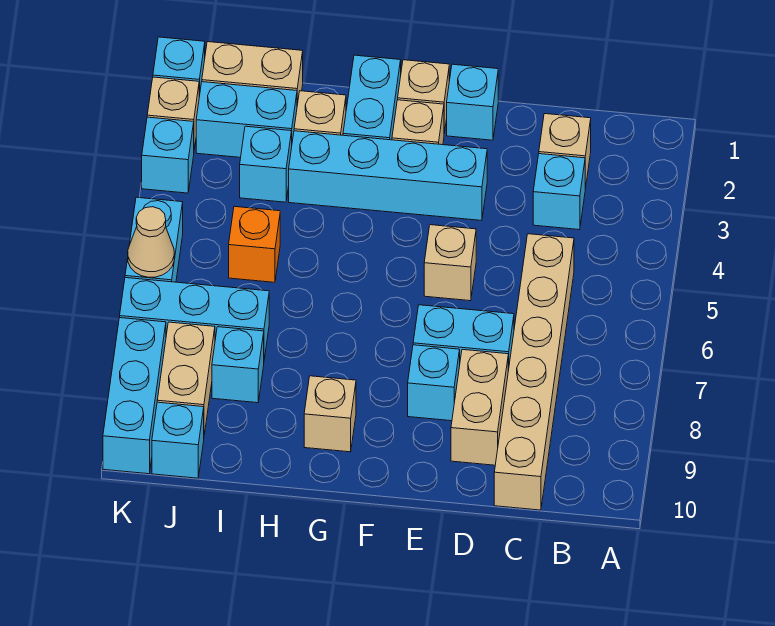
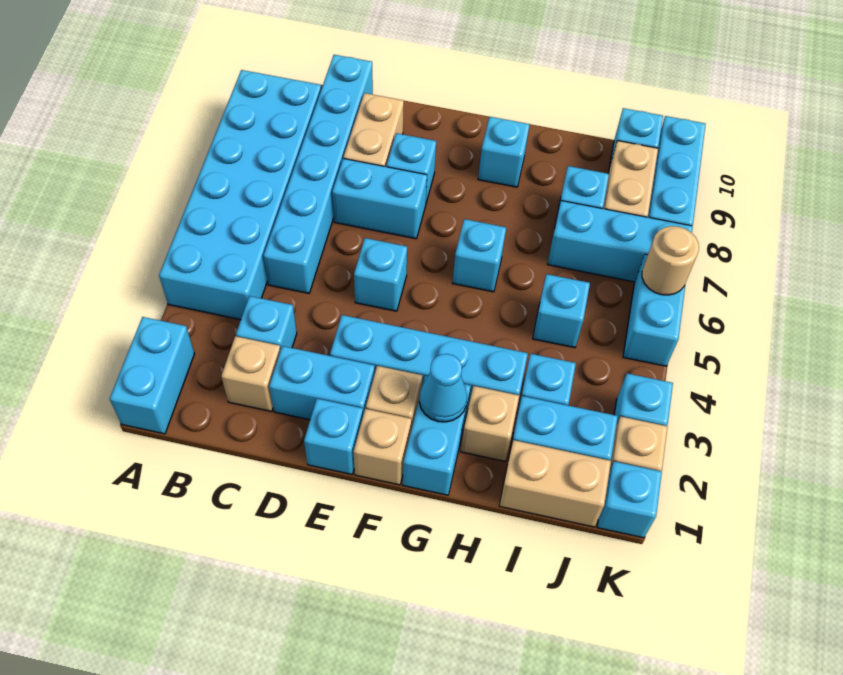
none -> cyan 1x2 brick [110,317,195,434]
none -> cyan 2x6 brick [159,70,321,320]
tan 1x6 brick [494,234,574,510] -> cyan 1x6 brick [263,55,373,293]
none -> cyan 1x2 brick [269,346,375,420]
tan 1x1 brick [424,225,476,301] -> cyan 1x1 brick [354,238,407,311]
none -> cyan 1x1 cone [419,354,467,422]
none -> cyan 1x1 brick [453,219,506,292]
tan 1x1 brick [304,376,356,452] -> cyan 1x1 brick [478,117,530,187]
orange 1x1 brick [229,207,280,282] -> cyan 1x1 brick [533,274,590,348]
tan 1x1 cone [128,207,174,277] -> tan 1x1 round brick [642,226,699,295]

